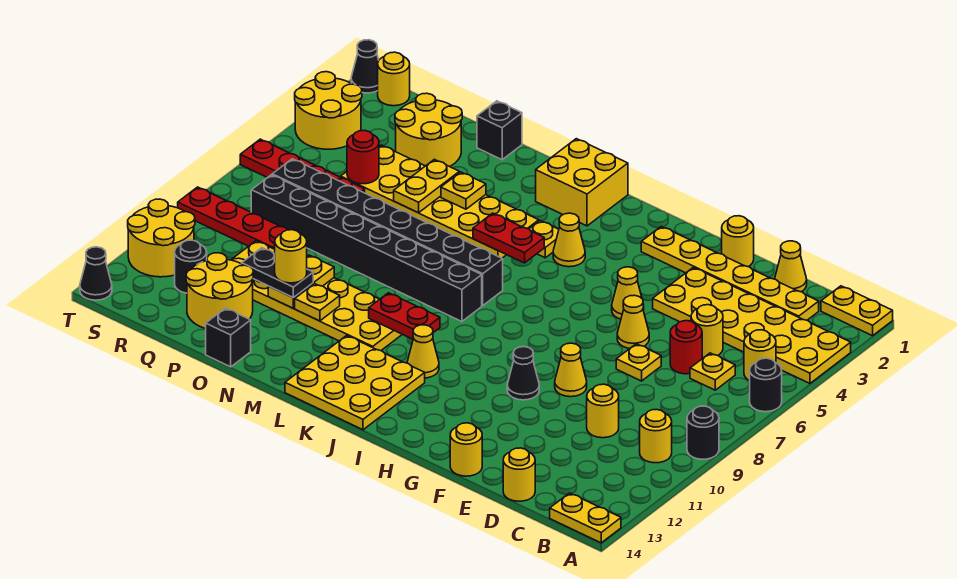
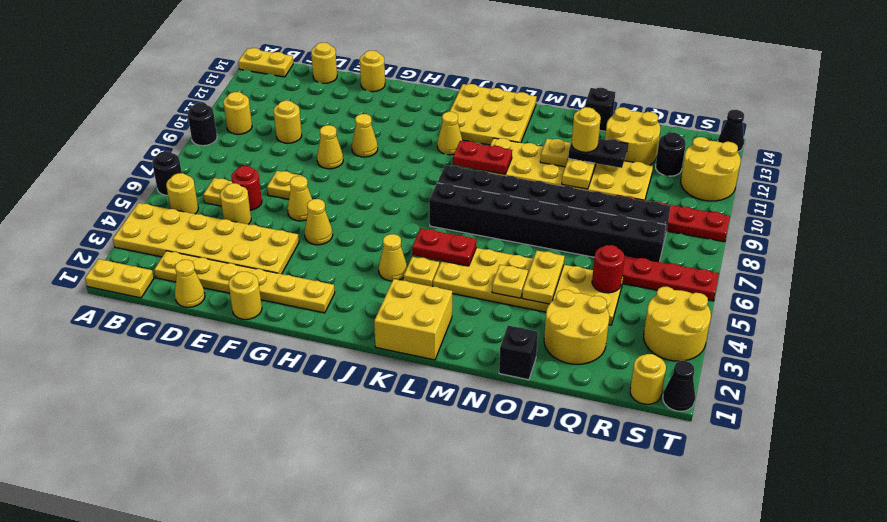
black 1x1 cone [507,347,539,400] -> yellow 1x1 cone [352,114,378,157]

